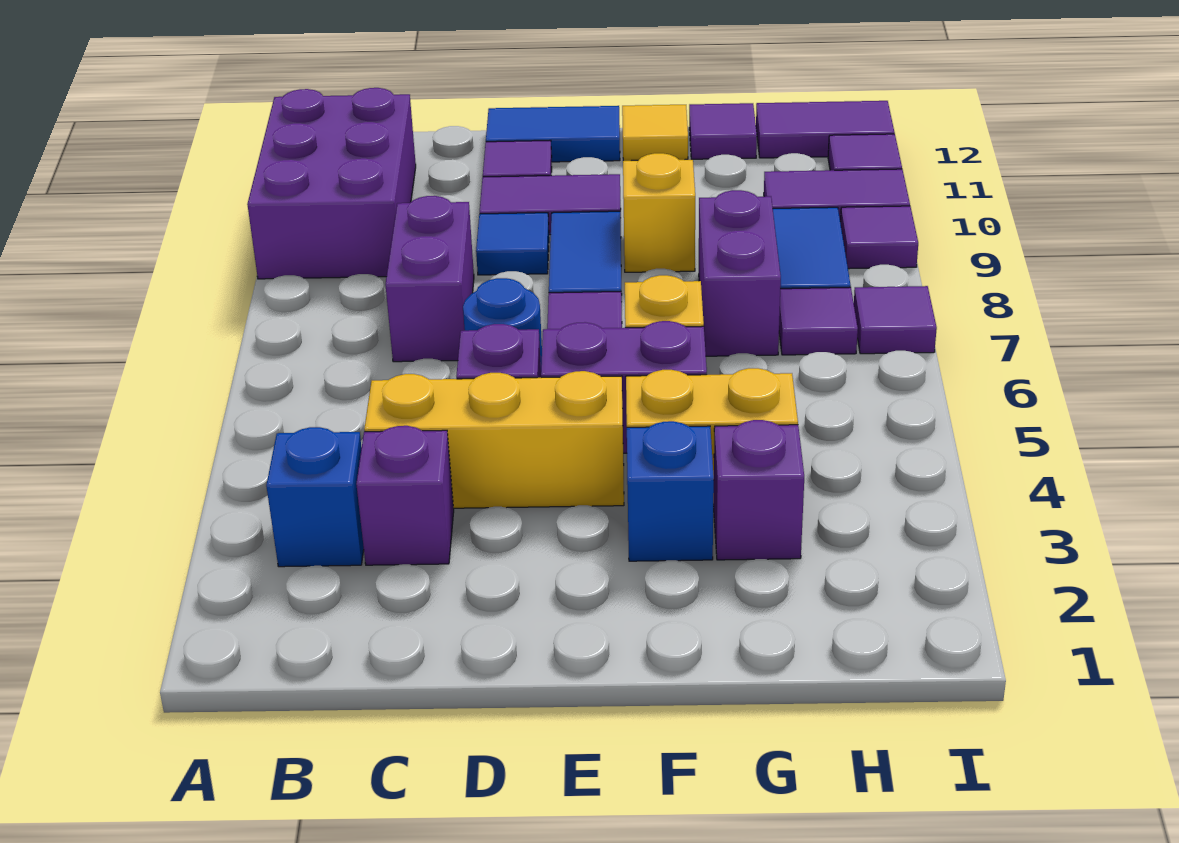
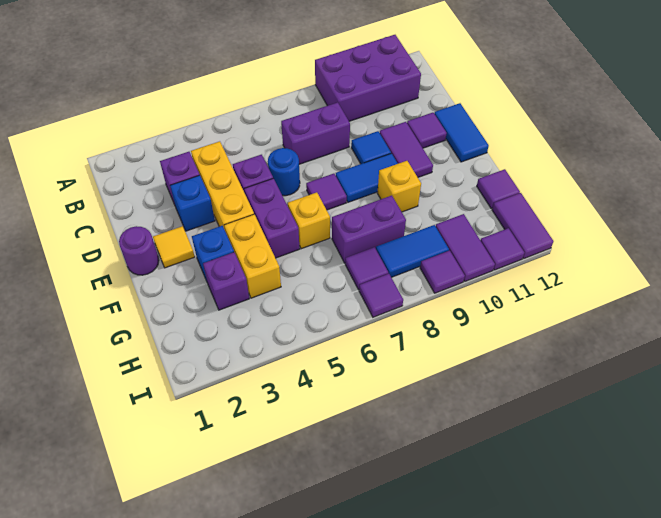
blue 1x1 brick [266,427,364,567] -> blue 1x1 brick moved to [170,175,215,231]
none -> purple 1x1 round brick [119,226,159,275]
yellow 1x1 tile [622,105,688,161] -> yellow 1x1 tile moved to [153,226,195,268]

